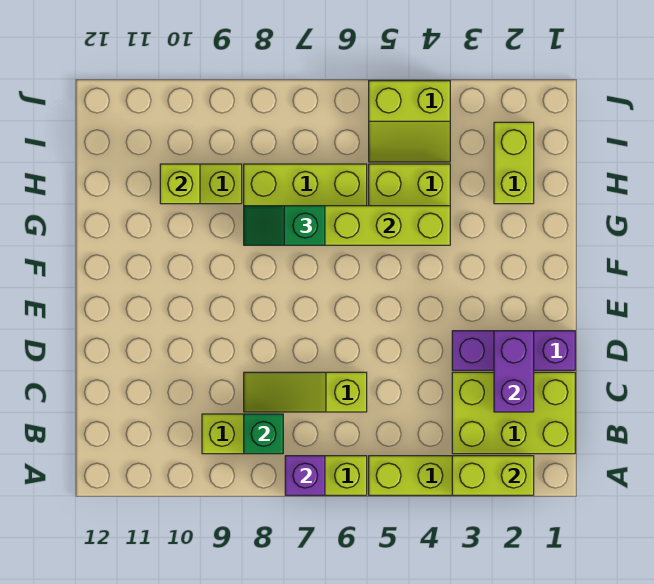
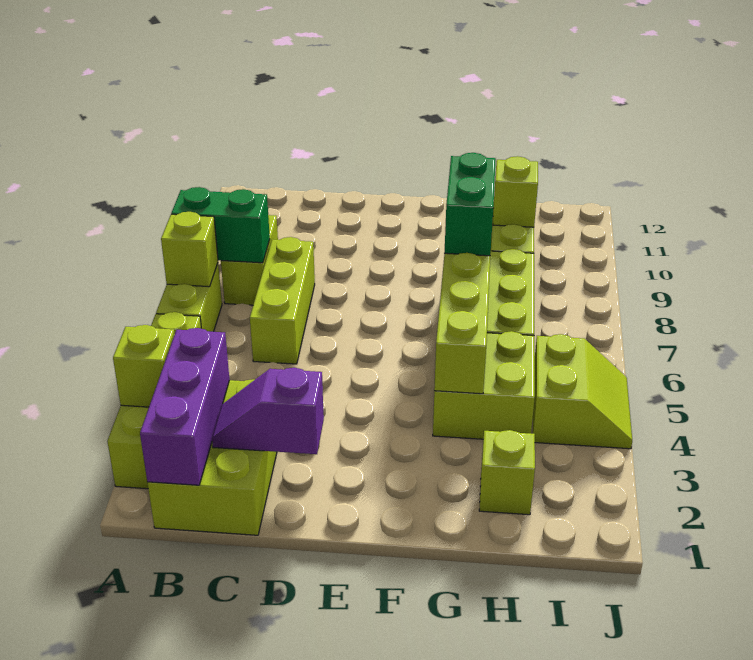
lime 1x2 brick [452,456,534,495] -> lime 1x1 brick [113,325,175,407]
purple 1x1 brick [285,456,325,495] -> lime 1x1 brick [161,212,218,287]
green 1x1 brick [244,414,283,454] -> green 1x2 brick [171,187,270,263]
purple 1x2 brick [494,331,534,412] -> purple 1x2 slope [212,368,324,454]
lime 1x3 slope [244,372,367,412] -> lime 1x3 brick [250,237,315,364]
purple 1x3 brick [452,331,575,370] -> purple 1x3 brick moved to [140,328,230,485]
green 1x2 slope [244,206,325,245] -> green 1x2 brick [444,153,496,256]
lime 1x2 brick [494,122,534,204] -> lime 1x1 brick [479,430,535,515]
lime 2x2 slope [369,81,450,162] -> lime 2x2 slope turned to [533,334,632,449]

